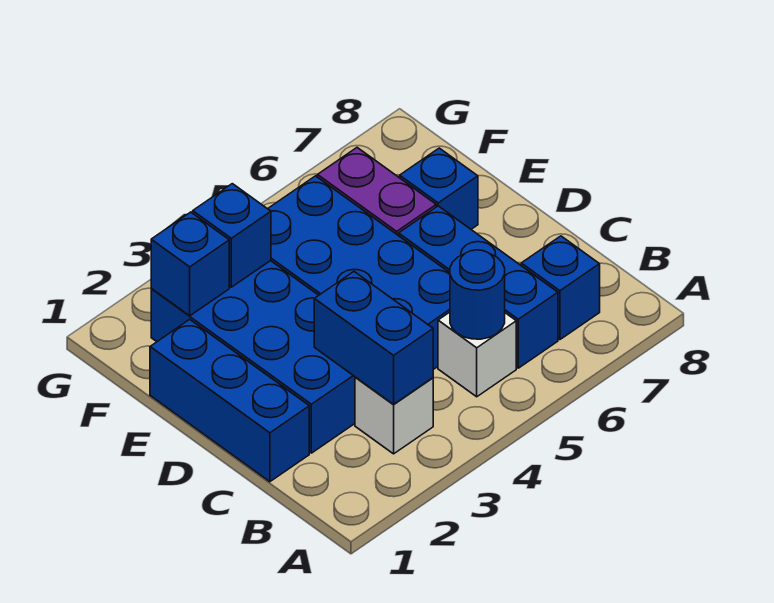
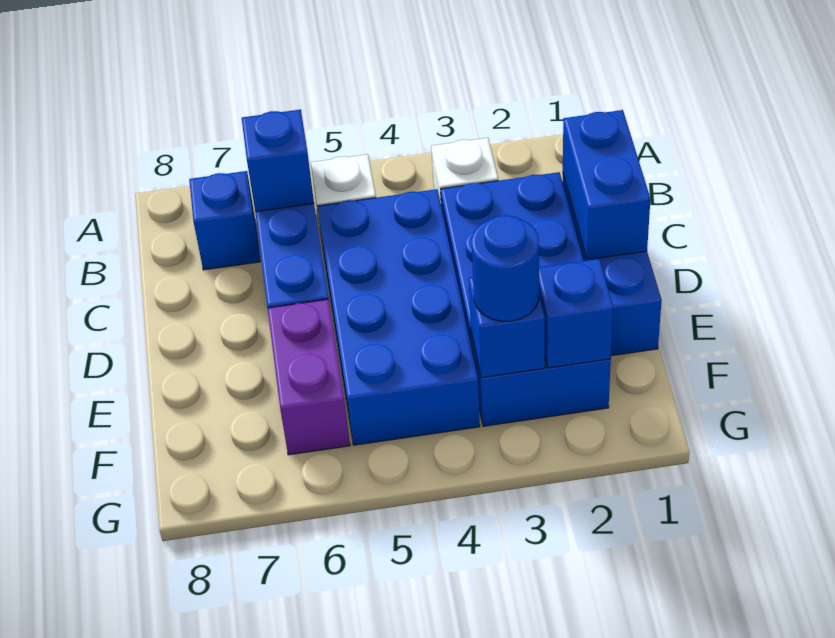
blue 1x2 brick [314,272,433,404] -> blue 1x2 brick moved to [563,110,650,260]
blue 1x1 round brick [450,250,505,339] -> blue 1x1 round brick moved to [472,215,539,321]
blue 1x1 brick [400,148,478,229] -> blue 1x1 brick moved to [242,109,314,212]

